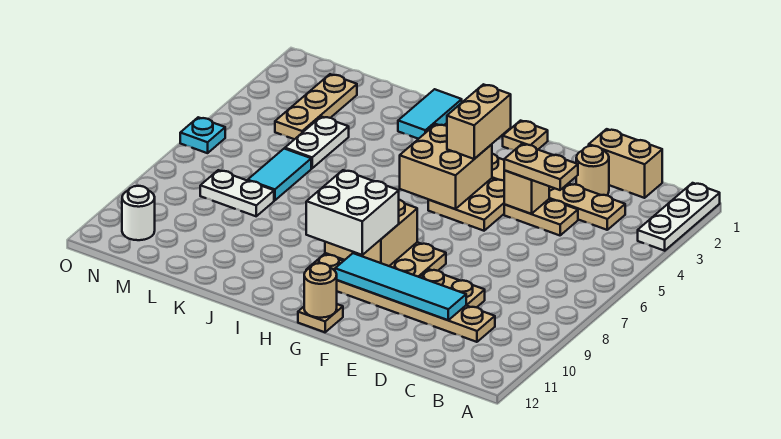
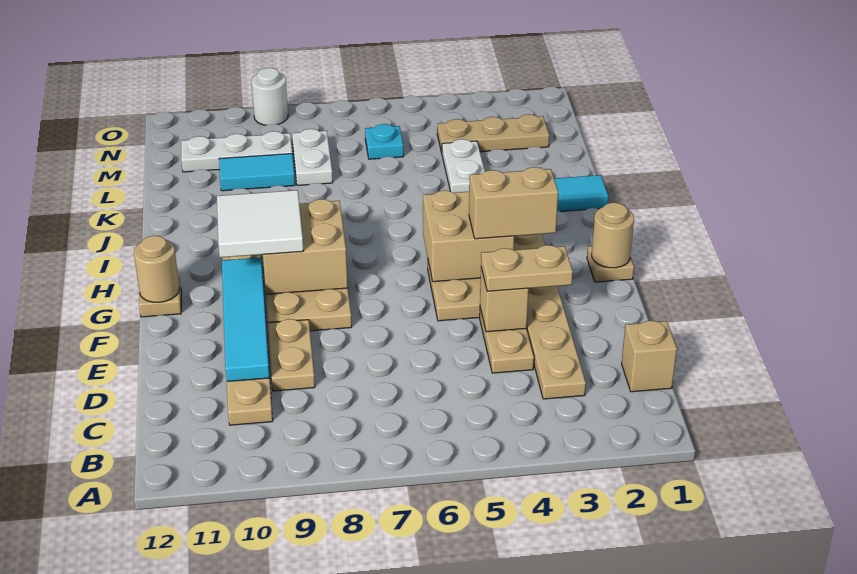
white 1x3 plate [638,183,720,251] -> white 1x3 plate moved to [181,131,292,172]
tan 1x2 brick [589,129,662,198] -> tan 1x1 brick [622,321,677,392]
tan 1x1 round brick [576,146,609,195] -> tan 1x1 round brick moved to [592,203,634,268]
tan 1x2 plate [504,144,578,190] -> tan 1x2 plate turned to [481,245,573,291]
white 2x2 brick [306,170,399,255] -> white 2x2 tile [217,190,304,258]
white 1x2 plate [285,117,349,168] -> white 1x2 plate turned to [442,139,485,193]
cyan 1x2 tile [248,149,311,200] -> cyan 1x2 tile moved to [219,154,295,191]
white 1x1 round brick [122,186,155,240] -> white 1x1 round brick moved to [251,68,288,125]
cyan 1x1 plate [180,117,225,153] -> cyan 1x1 plate moved to [365,124,404,159]

